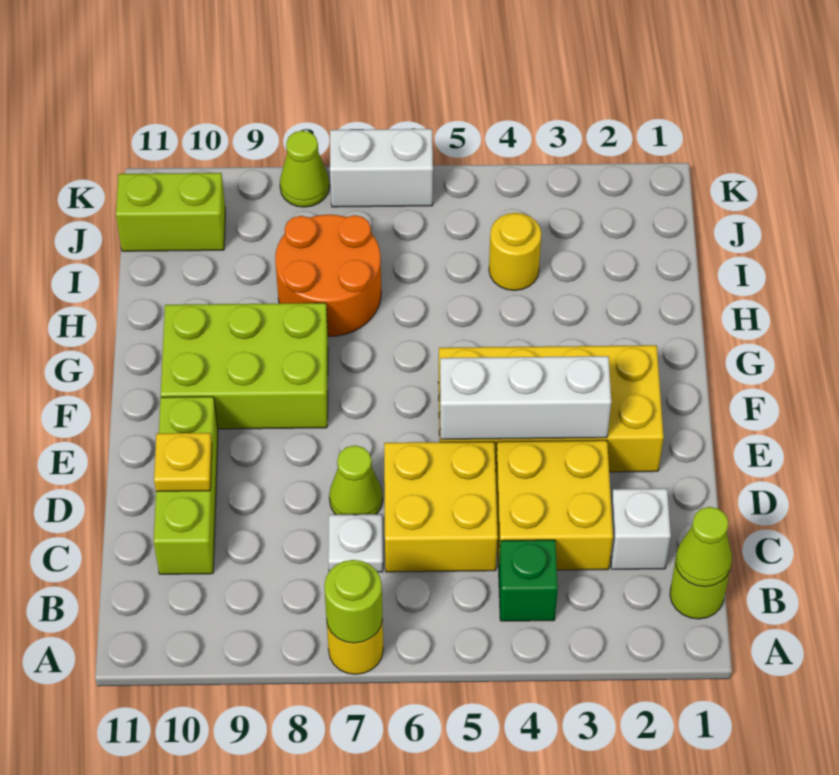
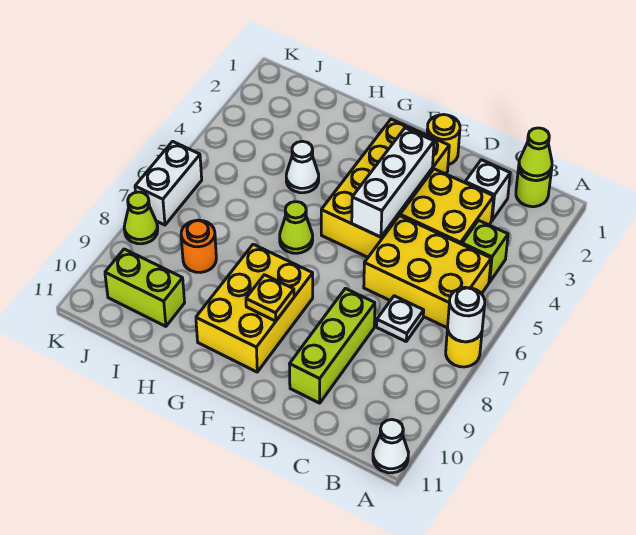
lime 1x1 round brick [324,560,382,643] -> white 1x1 round brick [448,287,485,342]
none -> white 1x1 cone [373,420,408,473]
green 1x1 brick [499,540,558,621] -> lime 1x1 brick [462,220,508,282]
yellow 2x2 brick [384,442,498,572] -> yellow 2x3 brick [364,216,491,328]
lime 1x3 brick [154,397,218,574] -> lime 1x3 brick turned to [290,288,375,403]
lime 1x1 cone [329,445,382,515] -> lime 1x1 cone moved to [280,202,313,253]
yellow 1x1 plate [154,433,212,491] -> yellow 1x1 plate moved to [246,275,294,321]
lime 2x3 brick [161,303,328,429] -> yellow 2x3 brick [196,244,313,372]
none -> white 1x1 cone [286,141,319,193]
orange 2x2 round brick [275,215,381,337] -> orange 1x1 round brick [181,220,216,272]
yellow 1x1 round brick [489,213,541,290] -> yellow 1x1 round brick moved to [427,115,460,165]
lime 1x2 brick [116,173,225,251] -> lime 1x2 brick turned to [105,249,185,326]

